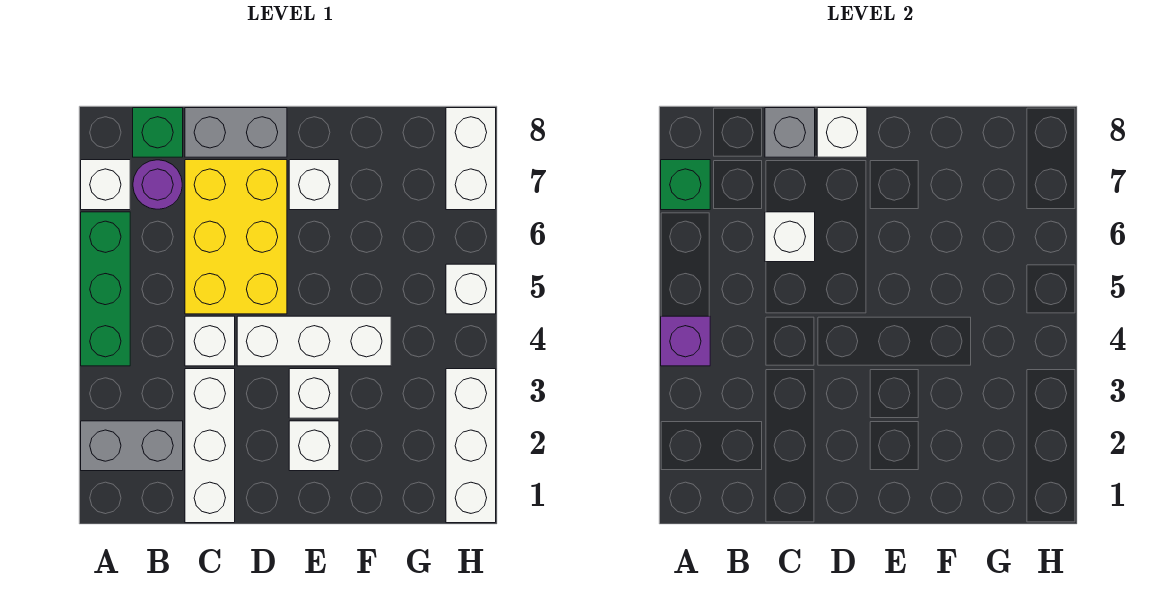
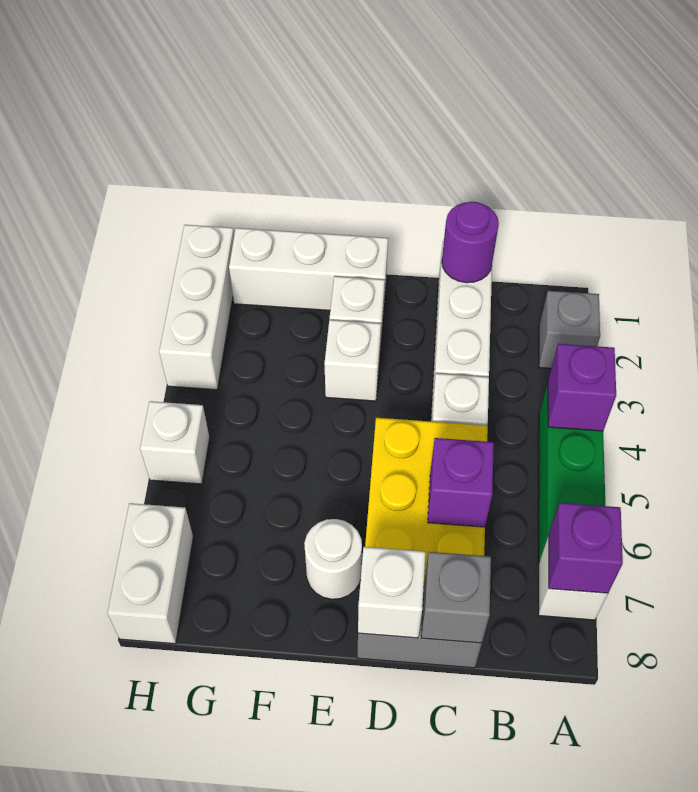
grey 1x2 brick [81,421,183,471] -> grey 1x1 brick [539,291,600,369]
green 1x1 brick [661,160,710,210] -> purple 1x1 brick [549,503,623,593]
purple 1x1 round brick [133,160,182,209] -> purple 1x1 round brick moved to [442,202,499,283]
green 1x1 brick [133,108,183,157] -> none
white 1x1 brick [765,212,815,262] -> purple 1x1 brick [428,438,494,527]
white 1x3 brick [237,316,391,366] -> white 1x3 brick moved to [229,228,388,311]
white 1x1 brick [289,160,339,210] -> white 1x1 round brick [304,519,362,599]

